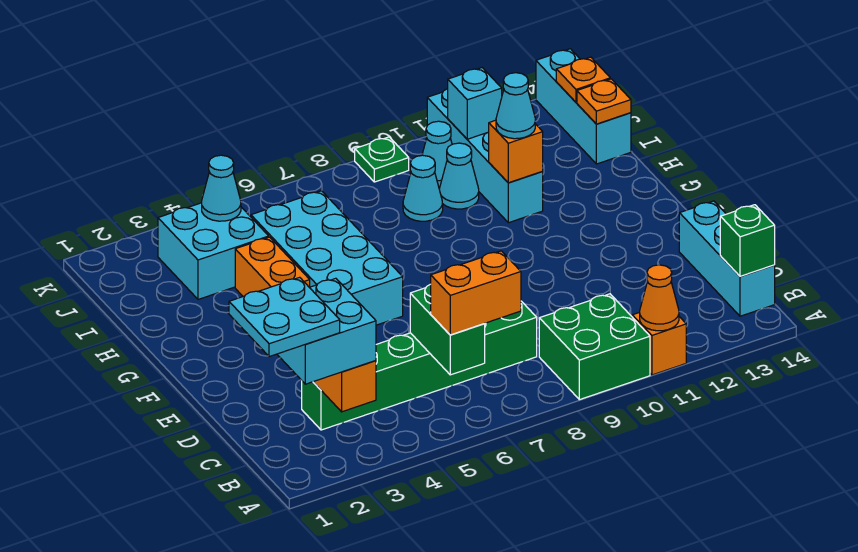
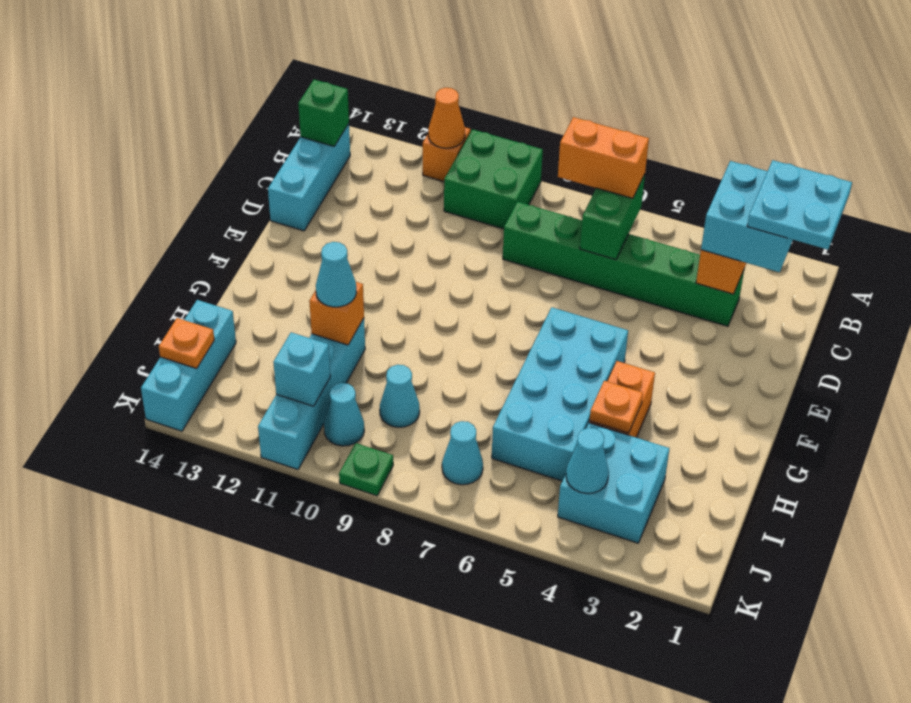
cyan 1x1 cone [439,143,479,209] -> cyan 1x1 cone moved to [442,421,483,485]
orange 1x1 plate [577,79,631,124] -> orange 1x1 plate moved to [590,381,643,433]

